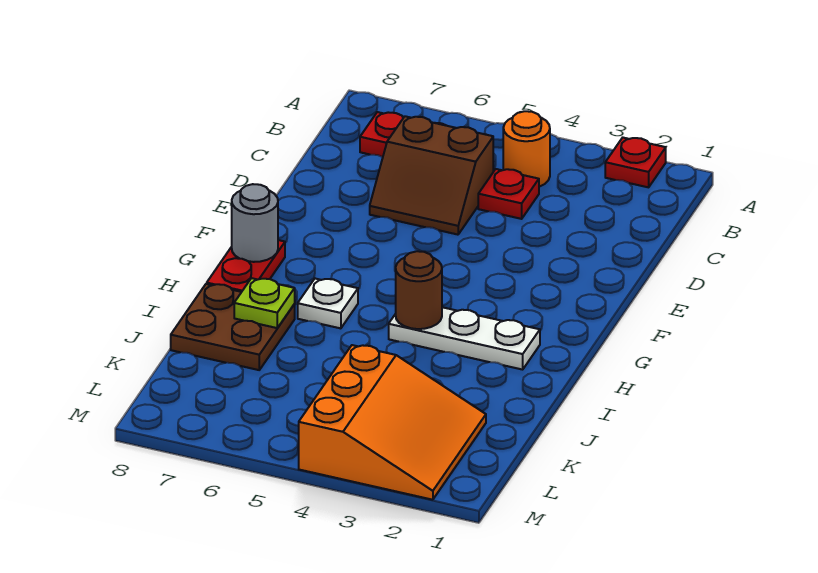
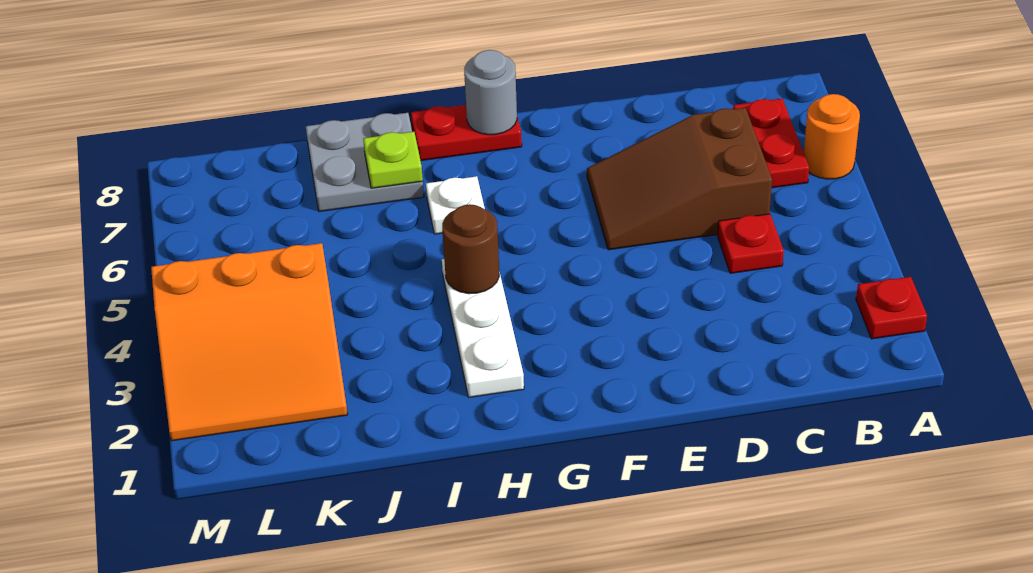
orange 1x1 round brick [503,111,550,187] -> orange 1x1 round brick moved to [804,94,860,179]
brown 2x2 slope [370,116,493,235] -> brown 2x3 slope [587,108,772,250]
brown 2x2 plate [171,284,295,370] -> grey 2x2 plate [306,113,424,211]

